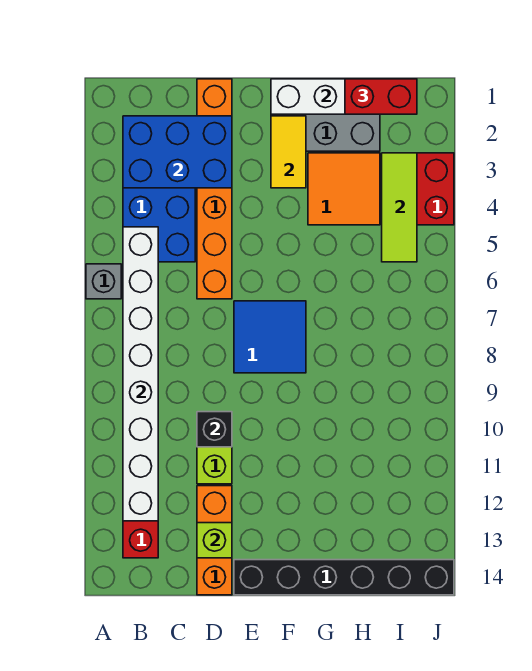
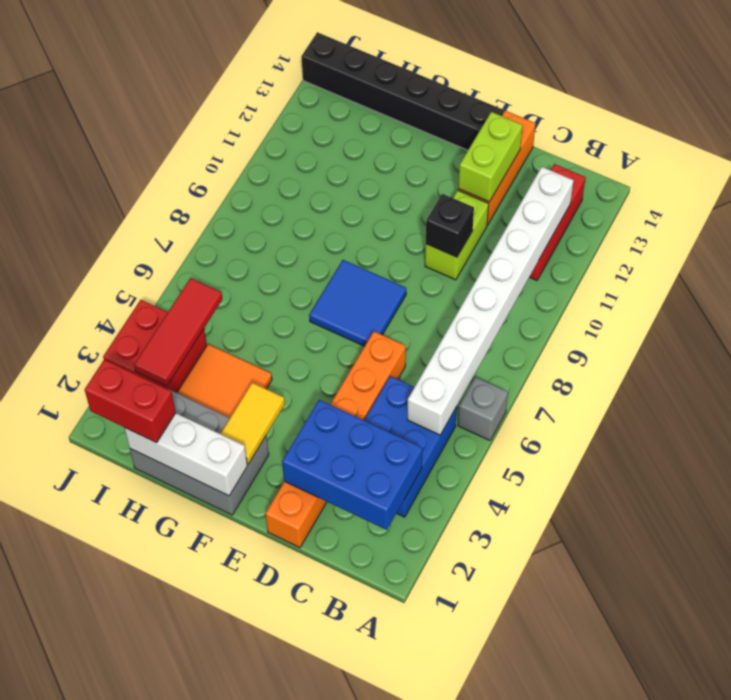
lime 1x1 brick [197,523,232,558] -> lime 1x2 brick [458,112,522,202]
lime 1x3 tile [382,153,417,262] -> red 1x3 tile [134,278,222,386]

